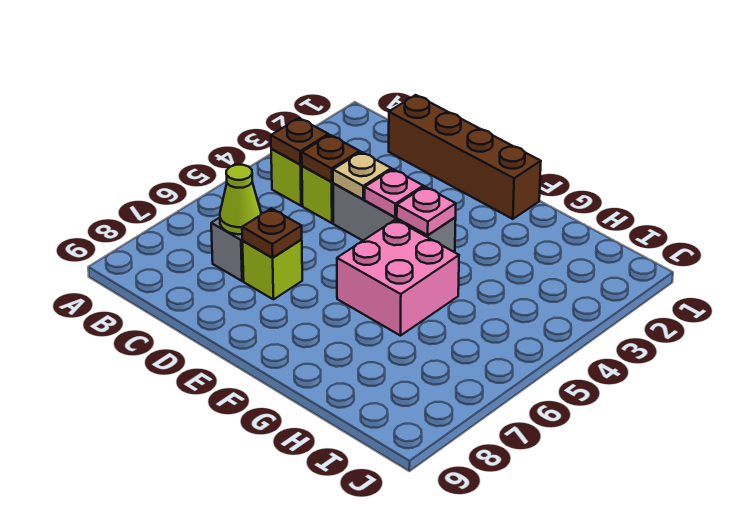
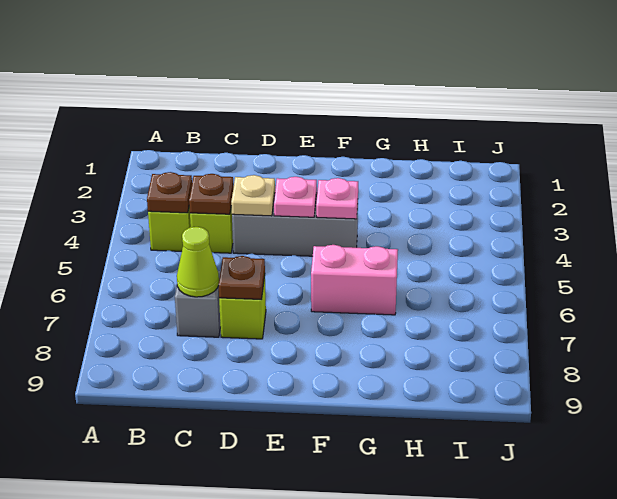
brown 1x4 brick [389,95,541,219] -> none
pink 2x2 brick [337,220,459,336] -> pink 1x2 brick [311,245,398,315]

